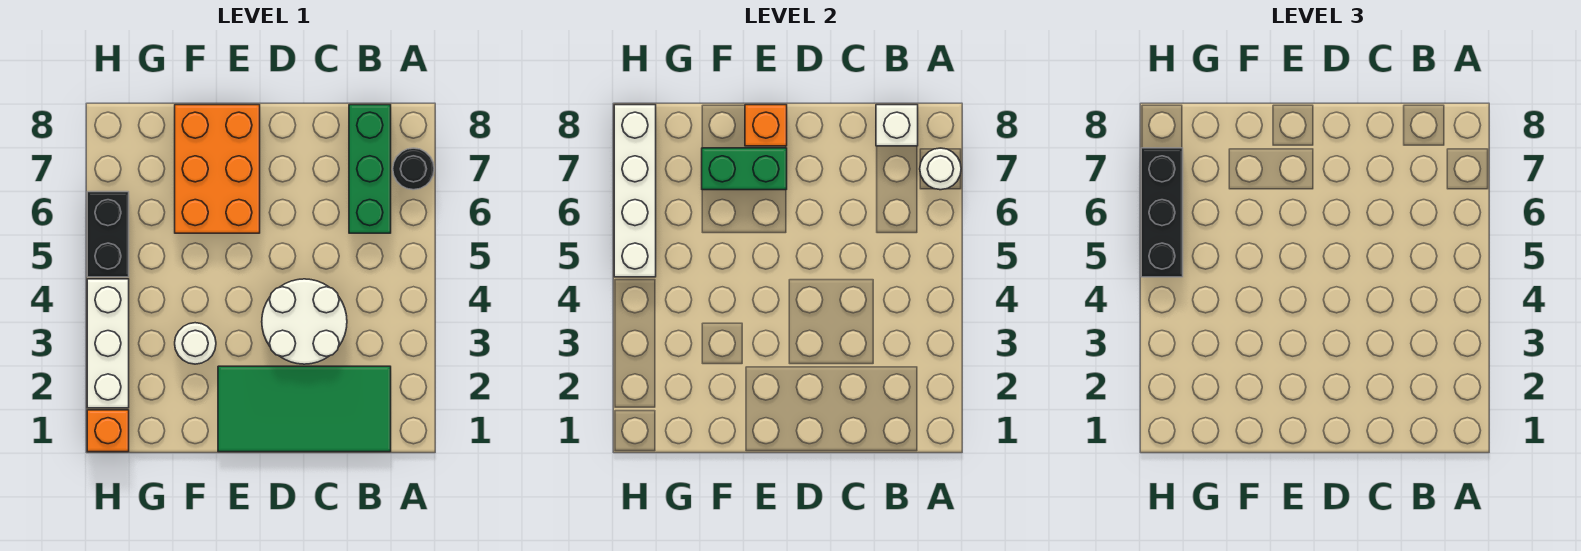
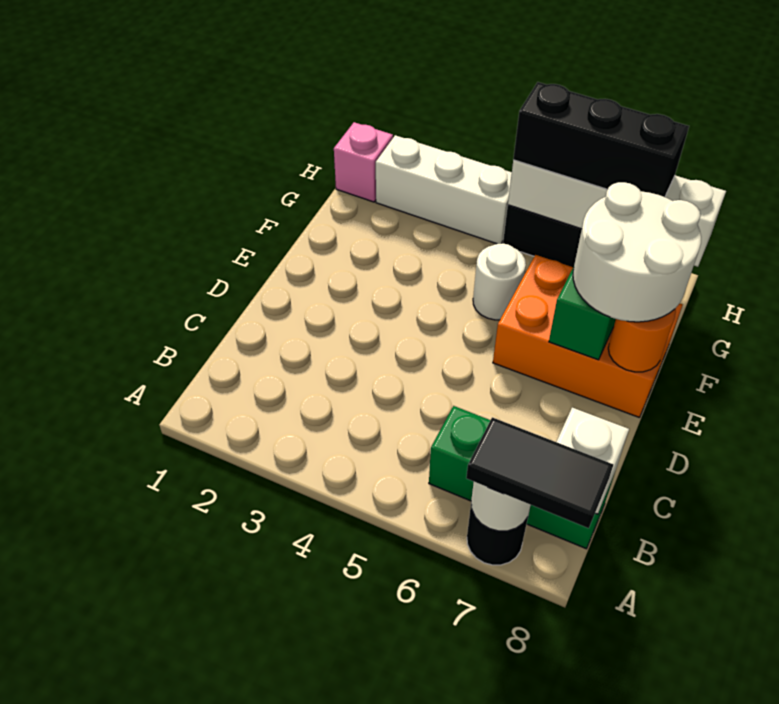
none -> black 1x2 tile [466,417,613,528]
green 2x4 tile [218,366,391,452] -> none
white 2x2 round brick [262,279,347,364] -> white 2x2 round brick moved to [573,182,701,322]
orange 1x1 brick [745,105,787,146] -> orange 1x1 round brick [608,309,676,372]
white 1x1 round brick [175,323,216,364] -> white 1x1 round brick moved to [473,243,526,320]
orange 1x1 brick [87,410,129,452] -> pink 1x1 brick [334,122,393,202]

